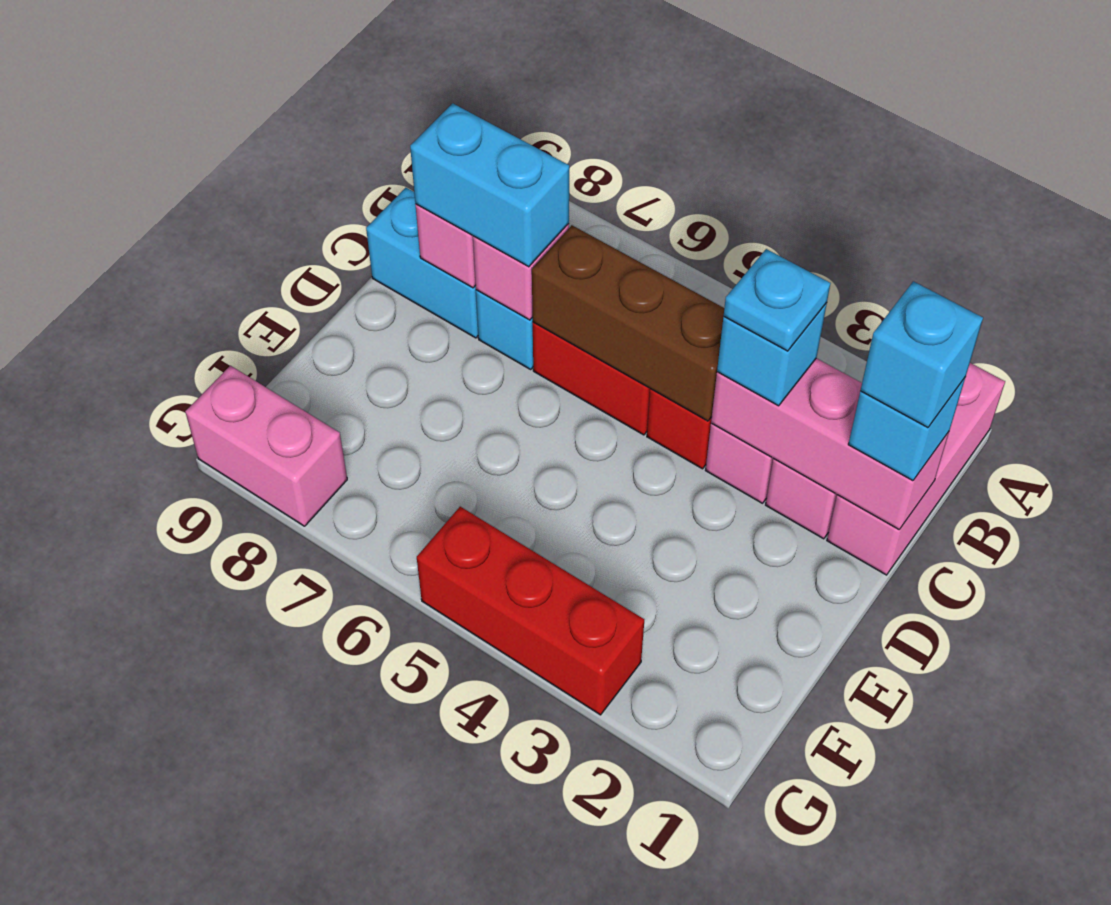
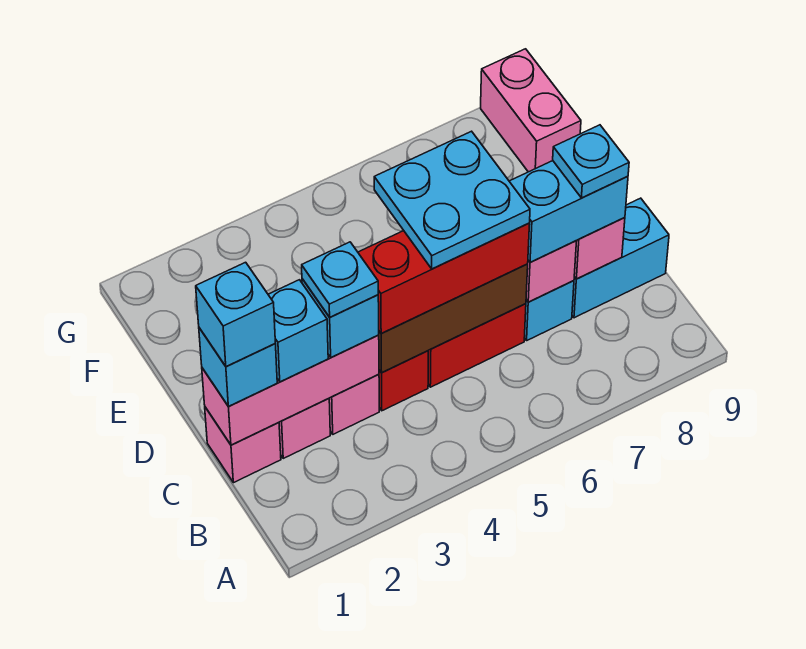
pink 1x3 brick [827,363,1005,575] -> pink 1x1 brick [205,407,281,483]
none -> cyan 1x1 brick [268,280,328,382]
none -> cyan 2x2 plate [374,131,530,269]
none -> cyan 1x1 plate [553,125,629,198]
red 1x3 brick [417,507,644,715] -> red 1x3 brick moved to [358,223,530,334]
pink 1x2 brick [185,366,347,526] -> pink 1x2 brick turned to [481,49,581,172]

